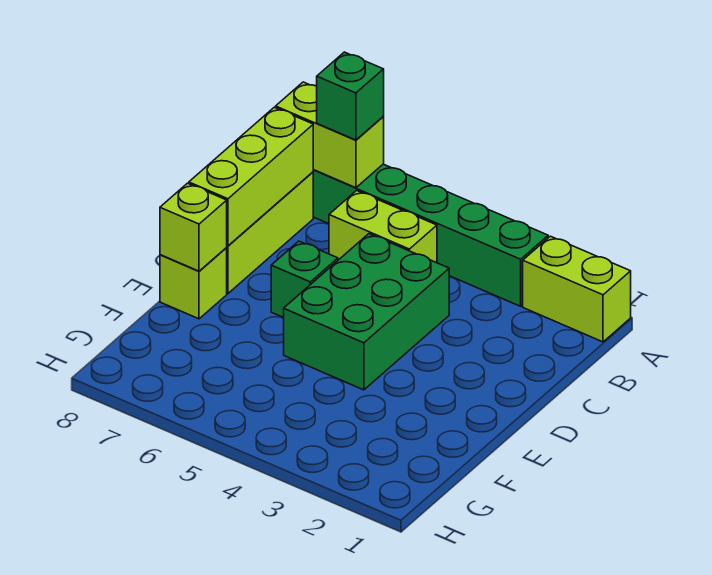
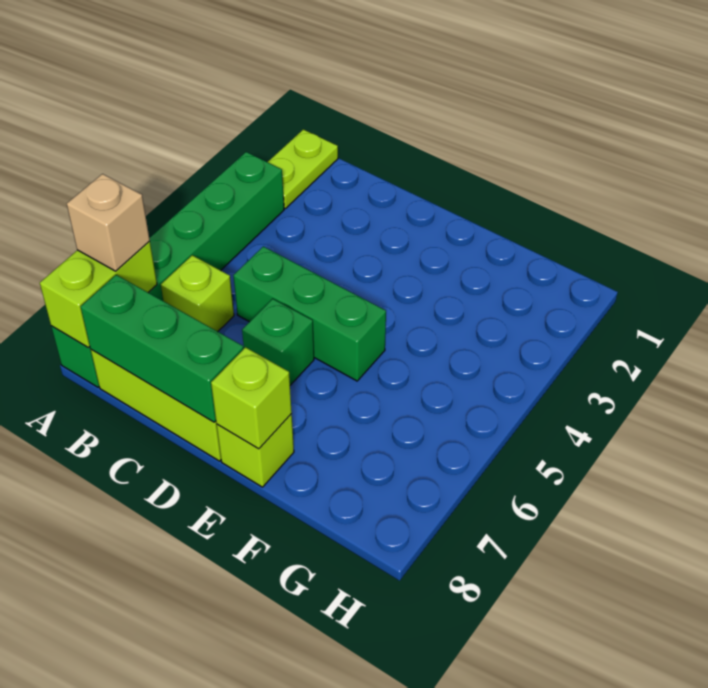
lime 1x2 brick [523,236,631,342] -> lime 1x2 plate [268,130,338,209]
green 1x1 brick [317,52,384,140] -> tan 1x1 brick [67,174,150,271]
lime 1x2 brick [329,191,437,263] -> lime 1x1 brick [161,255,234,332]
lime 1x3 brick [189,107,313,246] -> green 1x3 brick [81,275,244,422]
green 2x3 brick [284,234,449,390] -> green 1x3 brick [233,246,386,381]

